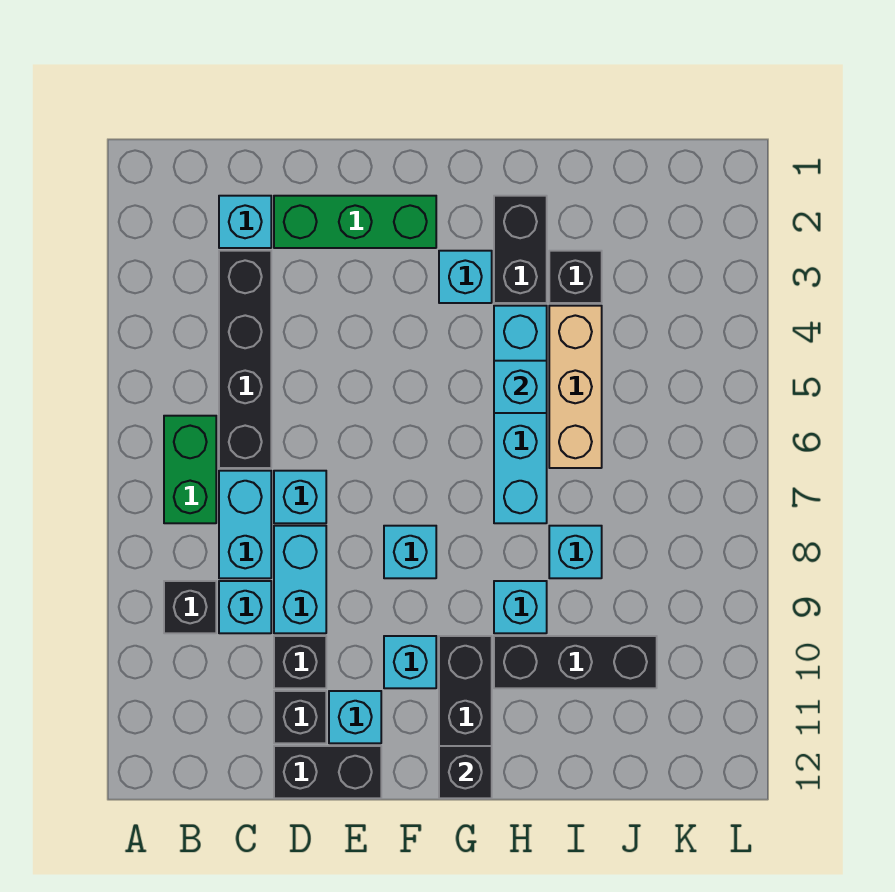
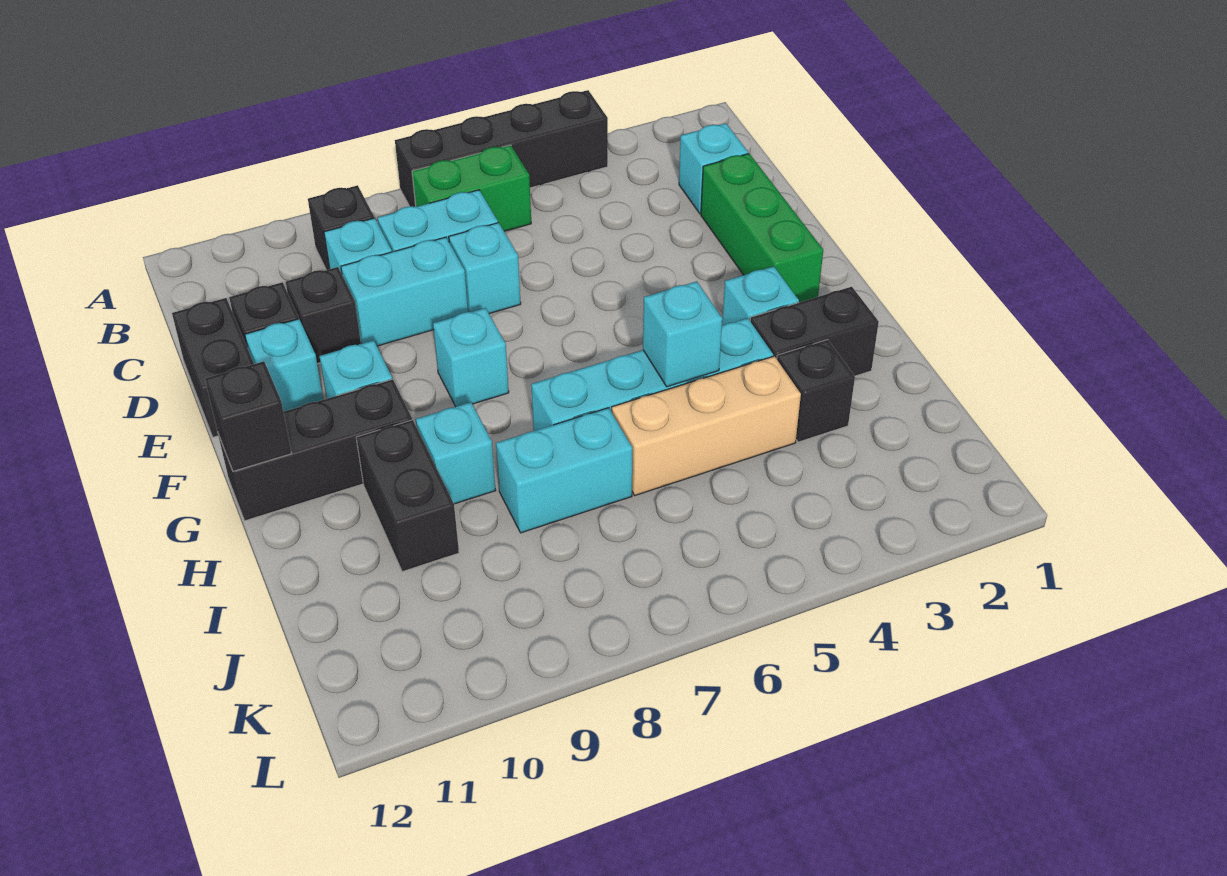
black 1x4 brick [219,251,271,468] -> black 1x4 brick moved to [395,90,608,207]
black 1x3 brick [494,636,657,688] -> black 1x2 brick [356,420,459,572]
cyan 1x1 brick [549,526,602,578] -> cyan 1x2 brick [496,408,632,533]

